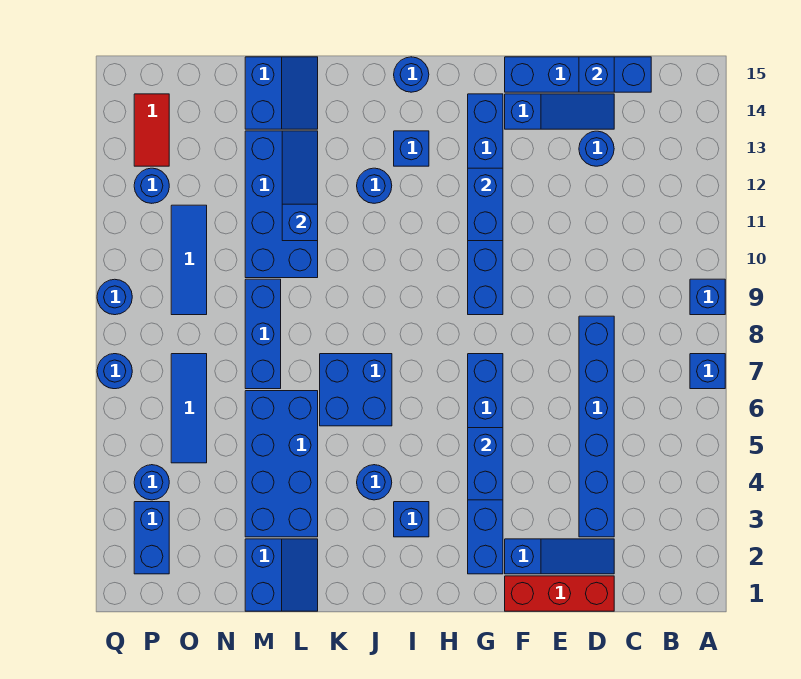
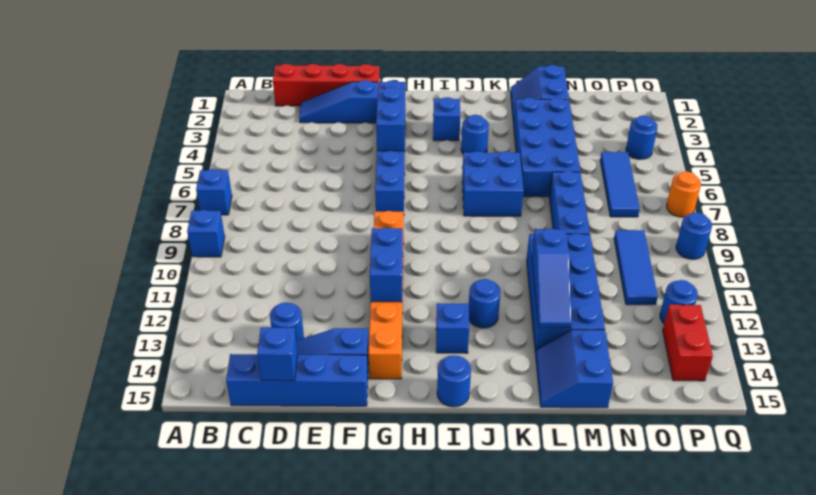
red 1x3 brick [505,576,614,611] -> red 1x4 brick [273,64,380,106]
blue 1x6 brick [579,316,614,537] -> none
blue 1x6 brick [468,94,503,315] -> orange 1x6 brick [369,211,404,379]
blue 1x2 brick [134,502,169,574] -> none
red 1x2 tile [134,94,169,166] -> red 1x2 brick [663,305,713,381]
blue 1x1 round brick [97,354,132,389] -> orange 1x1 round brick [667,171,701,217]

